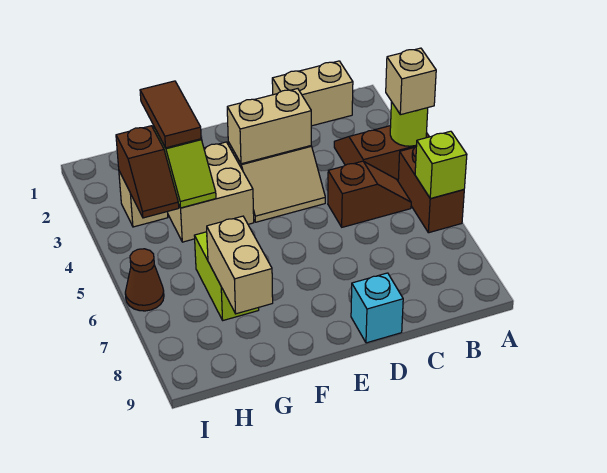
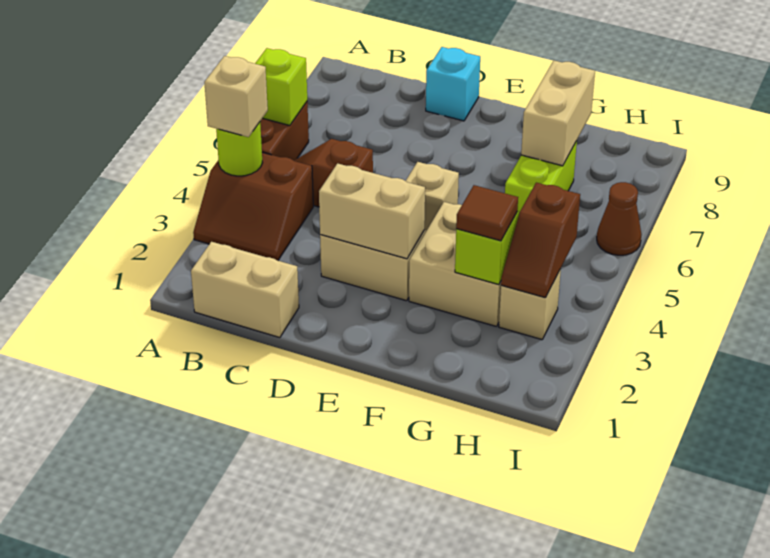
none -> tan 1x1 brick [406,162,459,230]
brown 1x2 tile [140,81,201,148] -> brown 1x1 tile [456,185,518,241]
brown 1x2 slope [116,126,179,218] -> brown 1x2 slope turned to [501,183,580,298]

